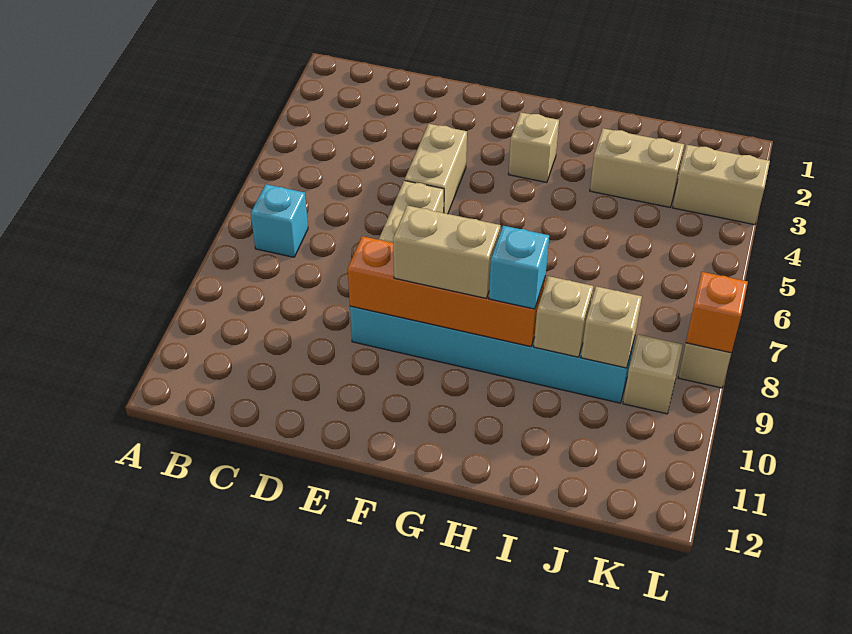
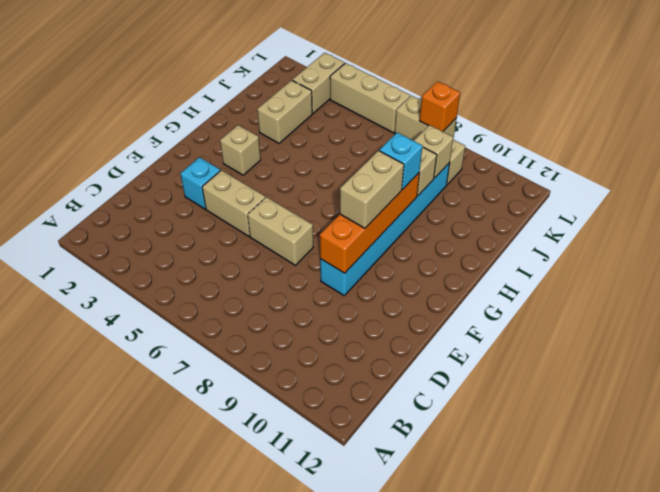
cyan 1x1 brick [251,184,308,257] -> cyan 1x1 brick moved to [180,157,220,209]
none -> tan 1x3 brick [330,63,410,133]

